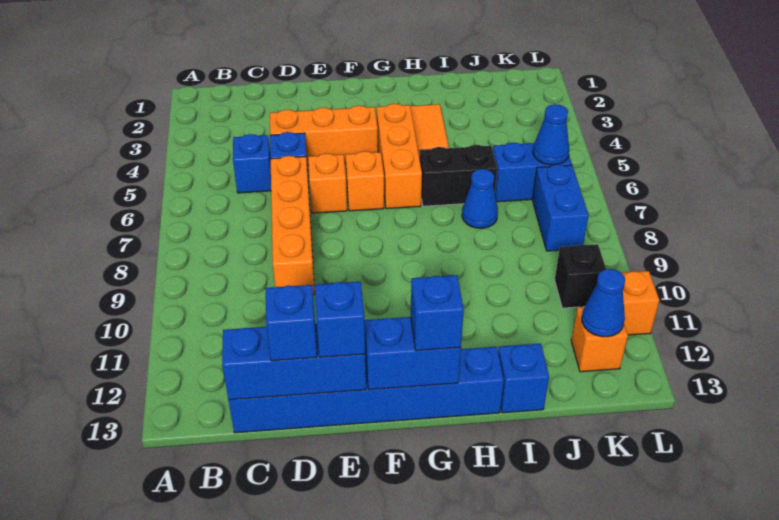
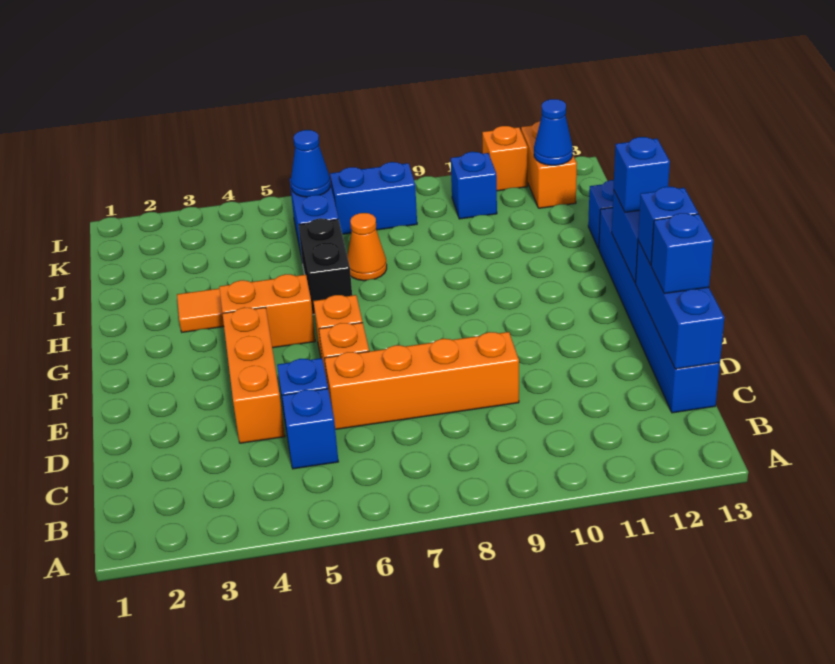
orange 1x3 brick [377,104,422,209] -> orange 1x2 brick [219,274,315,348]
blue 1x1 cone [462,169,498,228] -> orange 1x1 cone [347,213,387,281]
black 1x1 brick [555,244,606,308] -> blue 1x1 brick [451,152,497,219]
orange 1x1 brick [571,307,628,372] -> orange 1x2 brick [521,121,577,208]

